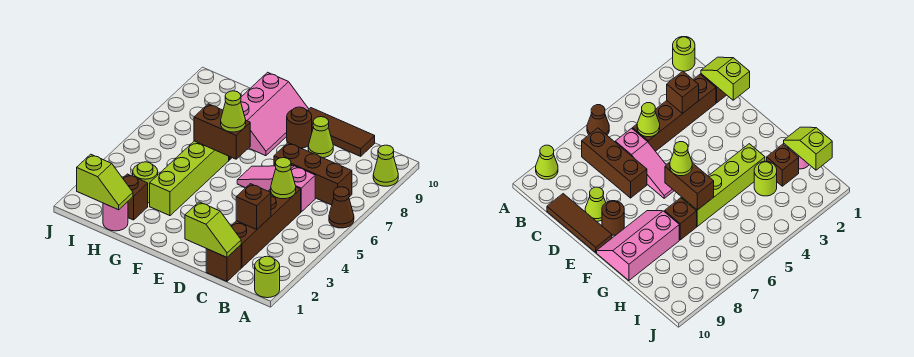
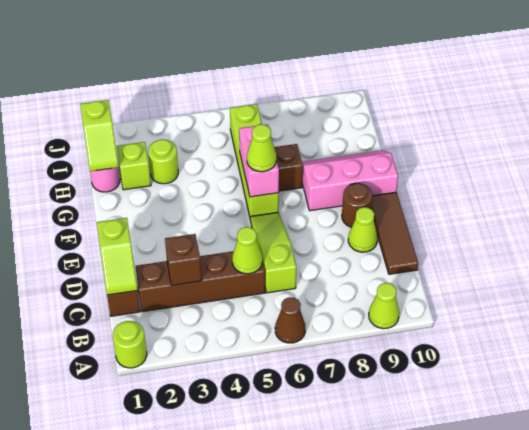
brown 1x3 brick [274,143,352,205] -> none
pink 1x3 slope [237,166,315,212] -> lime 1x3 slope [250,212,296,293]
brown 1x2 brick [194,104,250,159] -> pink 1x2 brick [239,124,279,197]
pink 2x3 slope [241,72,309,156] -> pink 2x3 slope turned to [302,150,398,211]
lime 1x4 brick [150,141,229,216] -> lime 1x4 brick turned to [230,104,279,217]
brown 1x1 brick [123,174,148,220] -> lime 1x1 brick [117,142,151,190]

